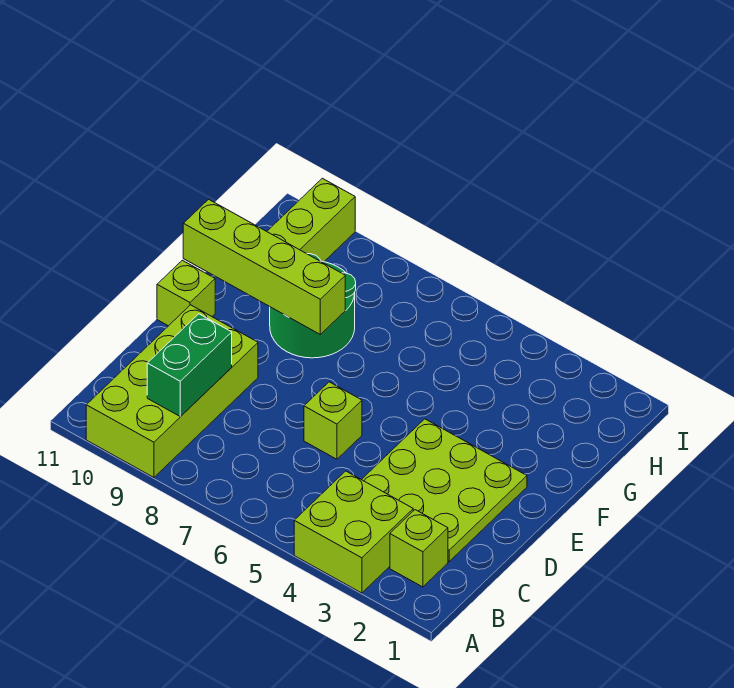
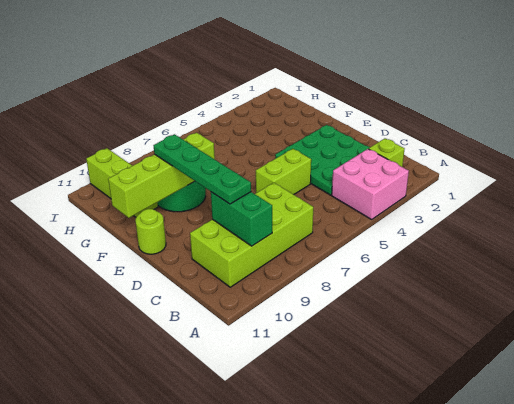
lime 2x2 brick [294,471,413,593] -> pink 2x2 brick [332,149,409,219]
lime 2x4 brick [86,305,258,477] -> lime 2x4 brick turned to [190,183,313,287]
lime 3x3 plate [362,419,527,561] -> green 3x3 plate [275,125,370,195]
none -> green 1x4 plate [153,134,251,204]
lime 1x1 brick [304,382,362,459] -> lime 1x2 brick [256,149,311,195]
lime 1x1 brick [157,260,215,326] -> lime 1x1 round brick [135,209,166,254]

